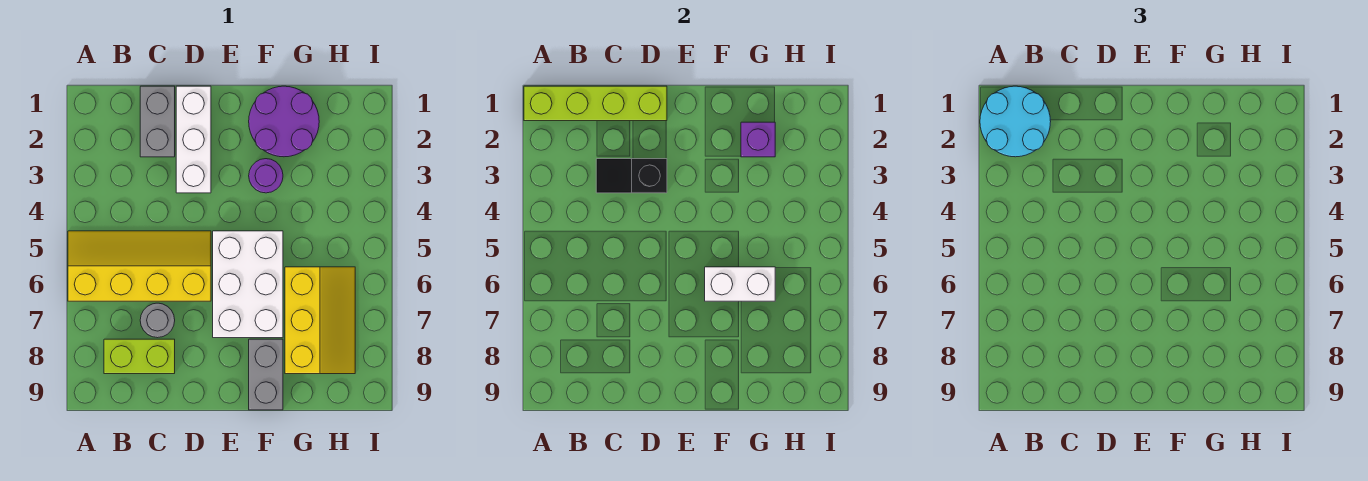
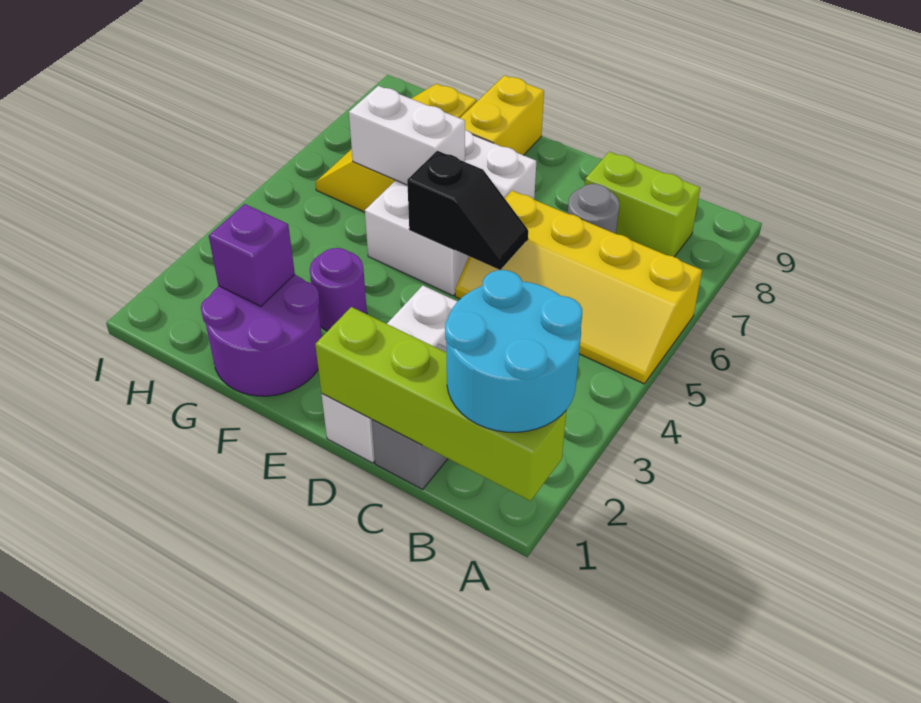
black 1x2 slope [596,159,667,193] -> black 1x2 slope moved to [407,151,528,270]
grey 1x2 brick [249,339,283,410] -> yellow 1x2 brick [460,75,544,155]

